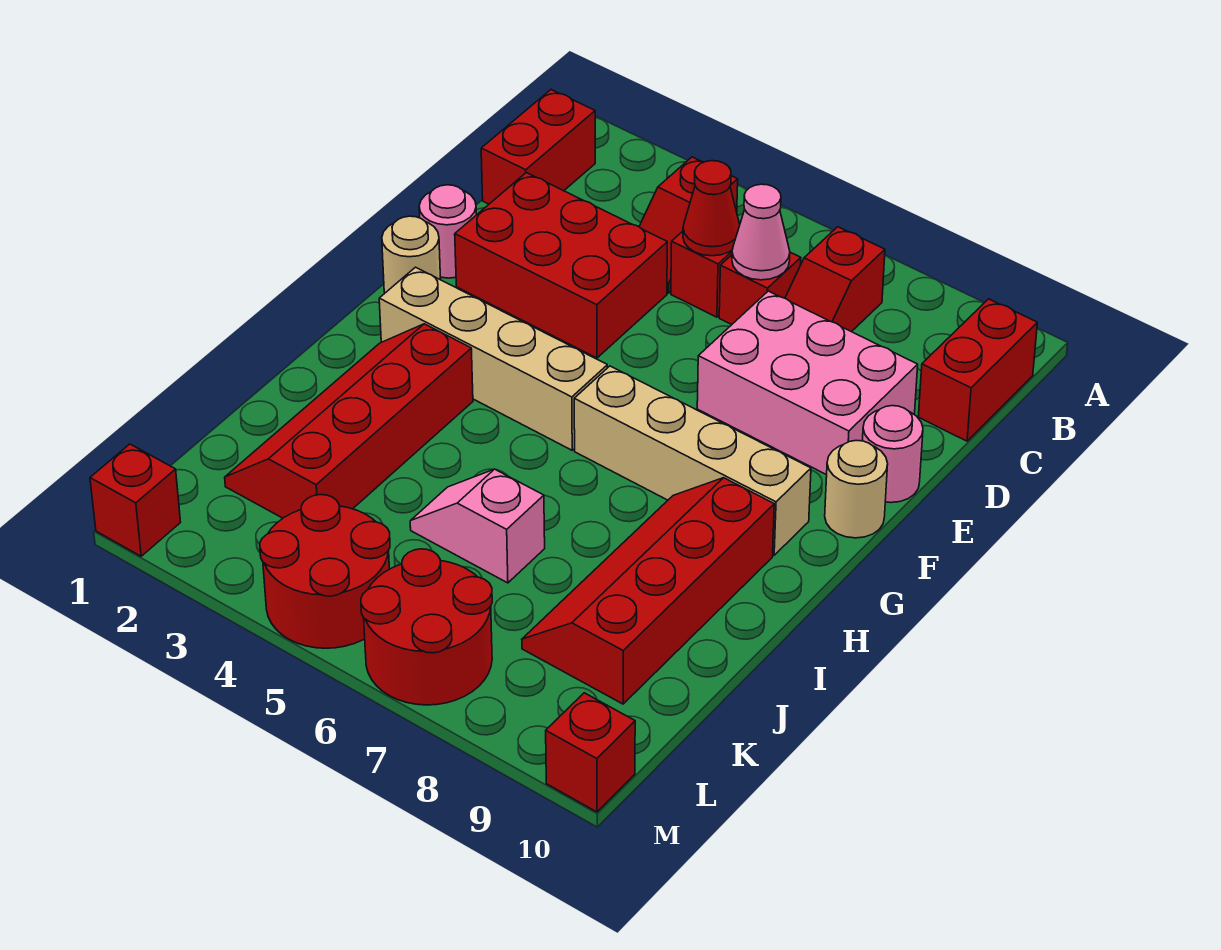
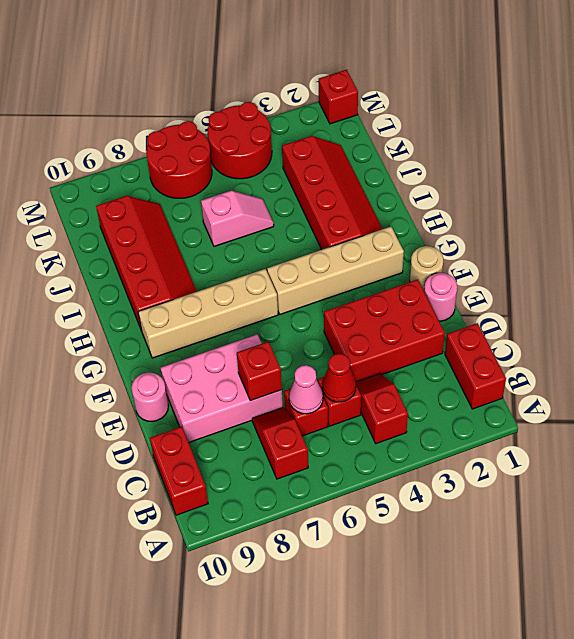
tan 1x1 round brick [825,440,888,538] -> none
red 1x1 brick [546,693,635,812] -> red 1x1 brick moved to [237,342,282,401]

